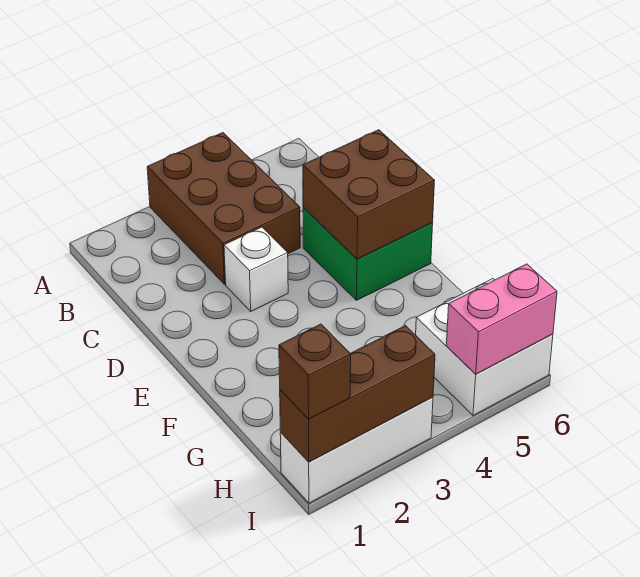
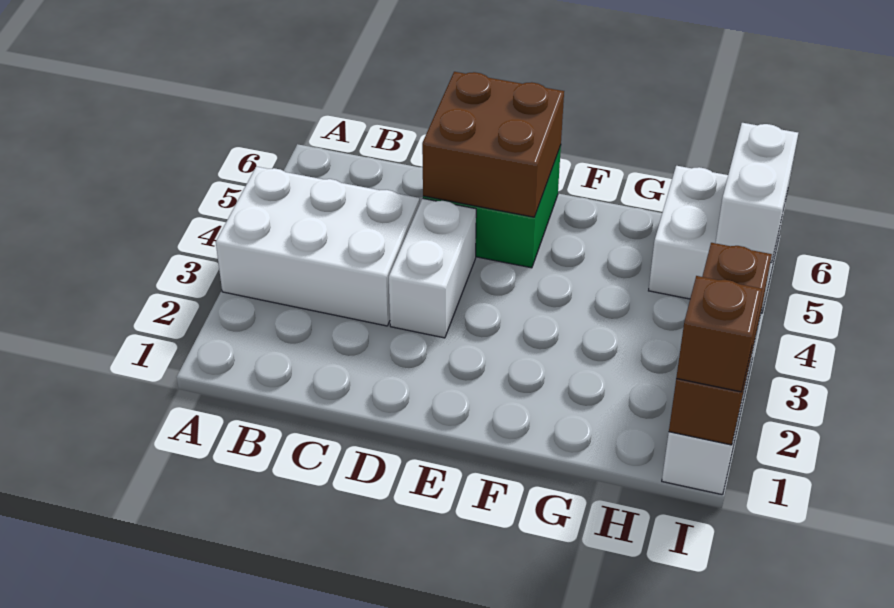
brown 2x3 brick [147,133,300,284] -> white 2x3 brick [216,167,420,326]
white 1x1 brick [224,227,288,311] -> white 1x2 brick [389,198,476,338]
pink 1x2 brick [446,264,557,374] -> white 1x2 brick [716,123,798,263]

